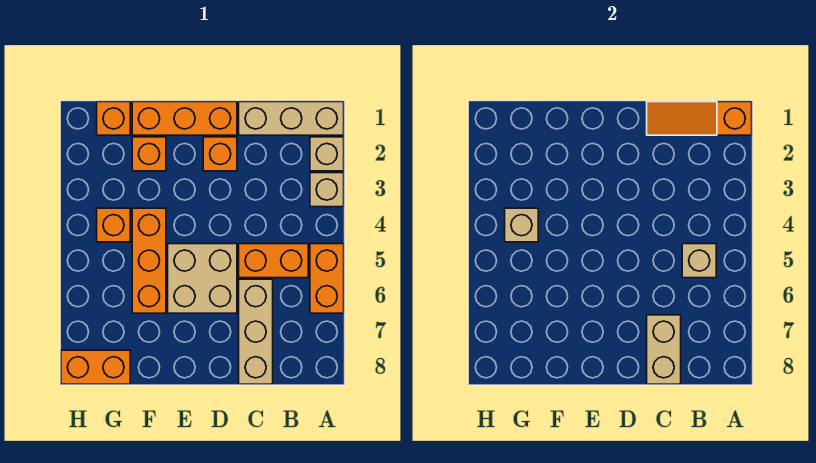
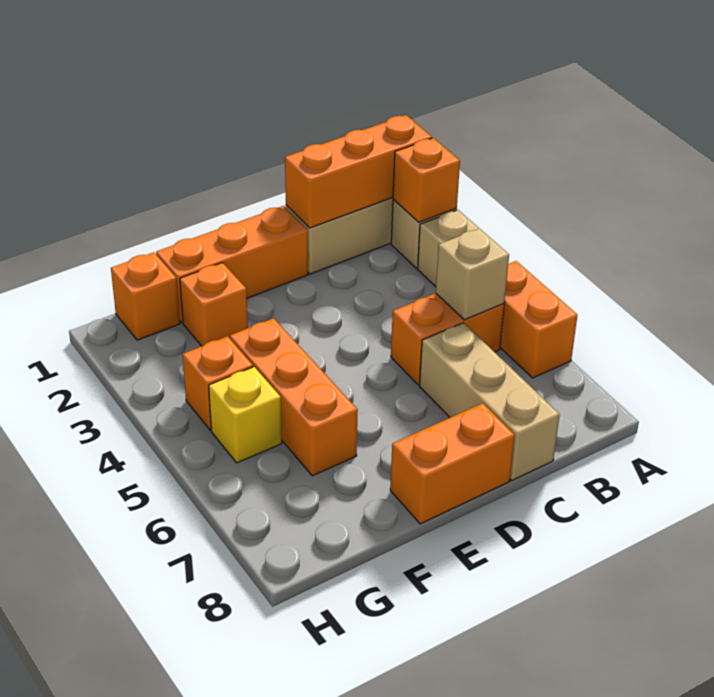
orange 1x3 slope [647,102,752,135] -> orange 1x3 brick [285,115,432,228]
tan 1x2 brick [647,315,681,384] -> none
orange 1x1 brick [203,137,237,171] -> orange 1x1 brick moved to [393,138,460,222]
tan 2x2 brick [168,244,237,313] -> none
tan 1x1 brick [505,208,538,242] -> none
none -> yellow 1x1 brick [209,367,282,463]
orange 1x2 brick [61,350,130,384] -> orange 1x2 brick moved to [390,403,515,524]

